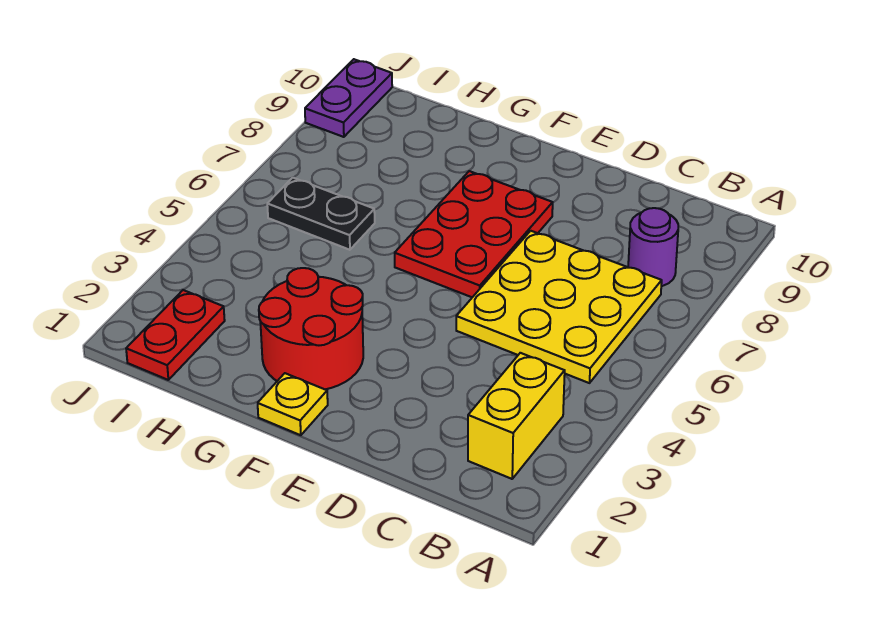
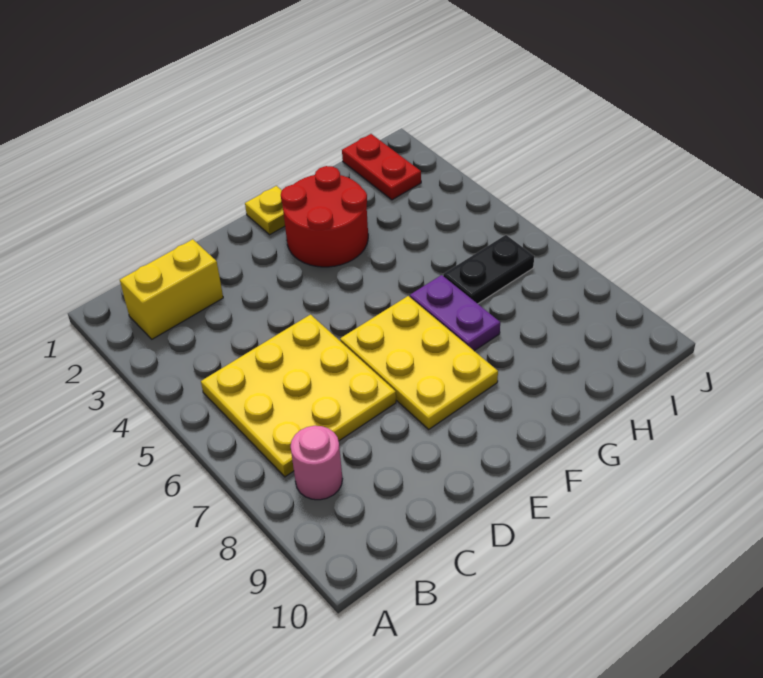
yellow 1x2 brick [468,353,565,479] -> yellow 1x2 brick turned to [120,239,223,339]
purple 1x1 round brick [628,208,678,286] -> pink 1x1 round brick [291,426,342,500]
red 2x3 plate [395,171,553,297] -> yellow 2x3 plate [340,296,498,429]
purple 1x2 plate [305,59,392,137] -> purple 1x2 plate moved to [410,275,500,351]

